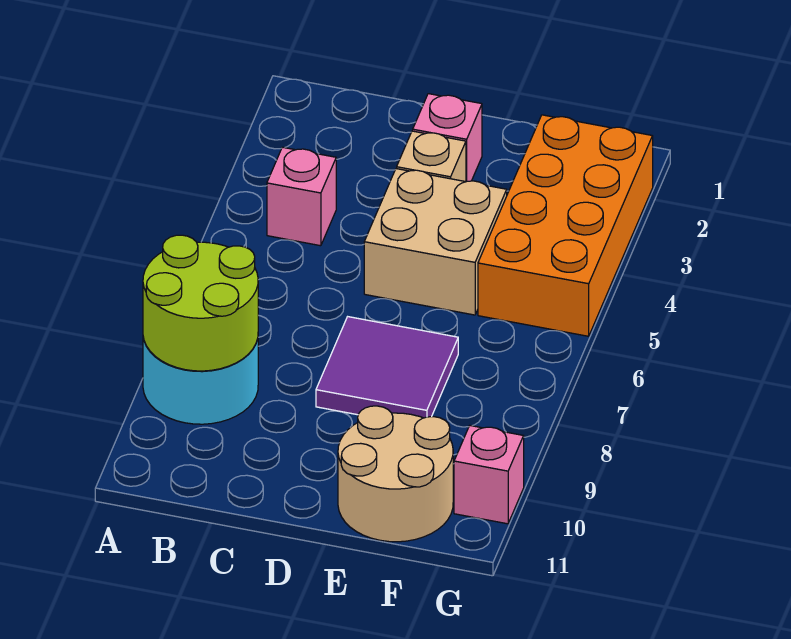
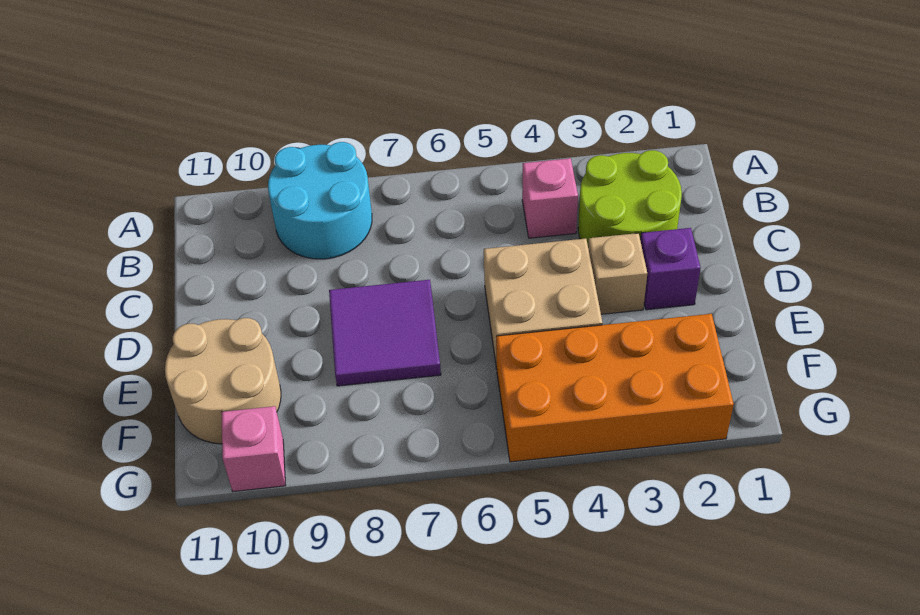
lime 2x2 round brick [143,235,258,371] -> lime 2x2 round brick moved to [578,150,682,245]
pink 1x1 brick [413,94,482,182] -> purple 1x1 brick [640,228,701,310]

